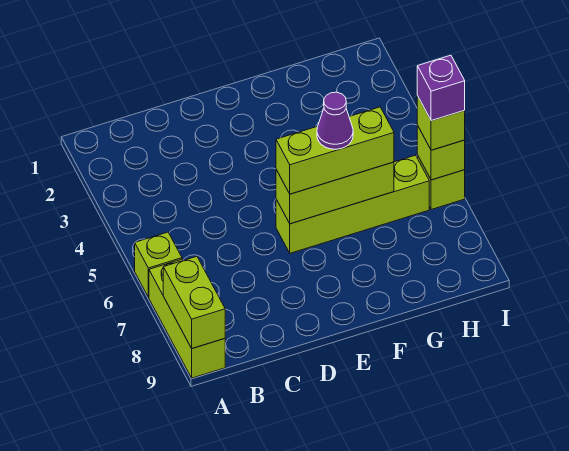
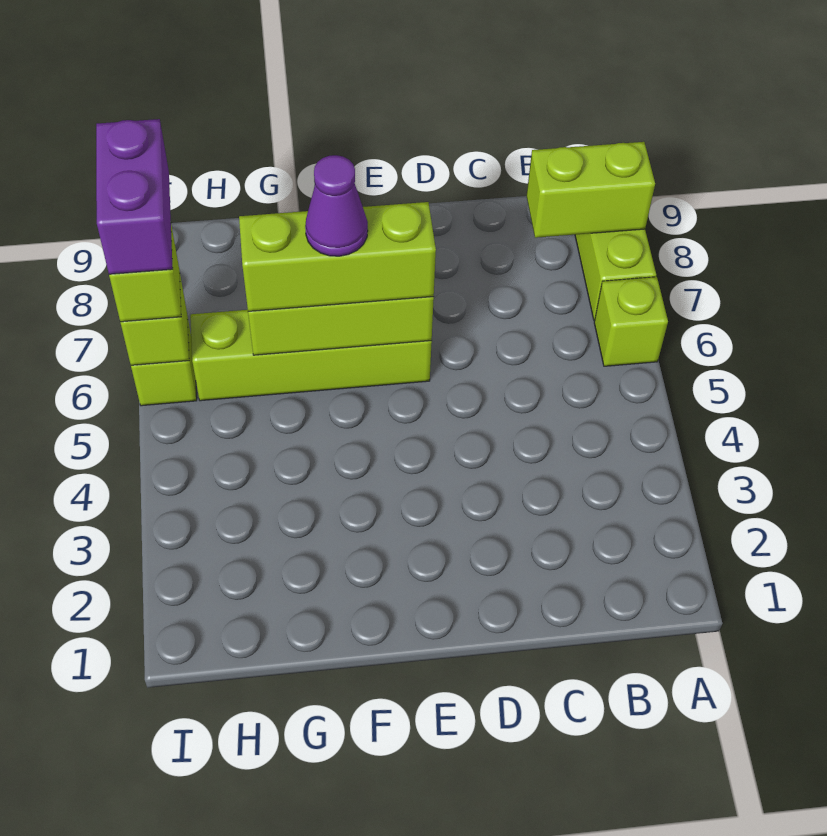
lime 1x2 brick [163,256,225,348] -> lime 1x2 brick turned to [527,142,655,238]
purple 1x1 brick [417,55,465,121] -> purple 1x2 brick [96,119,173,274]

